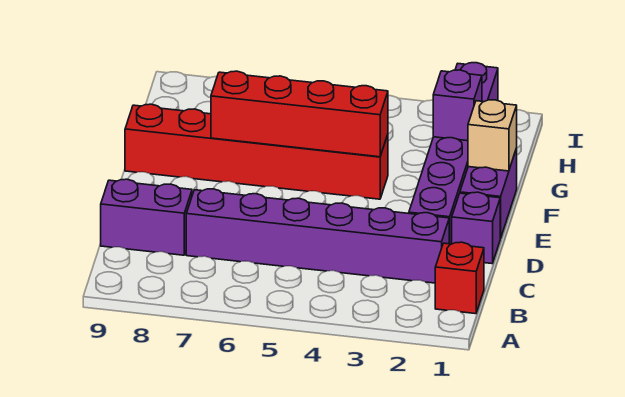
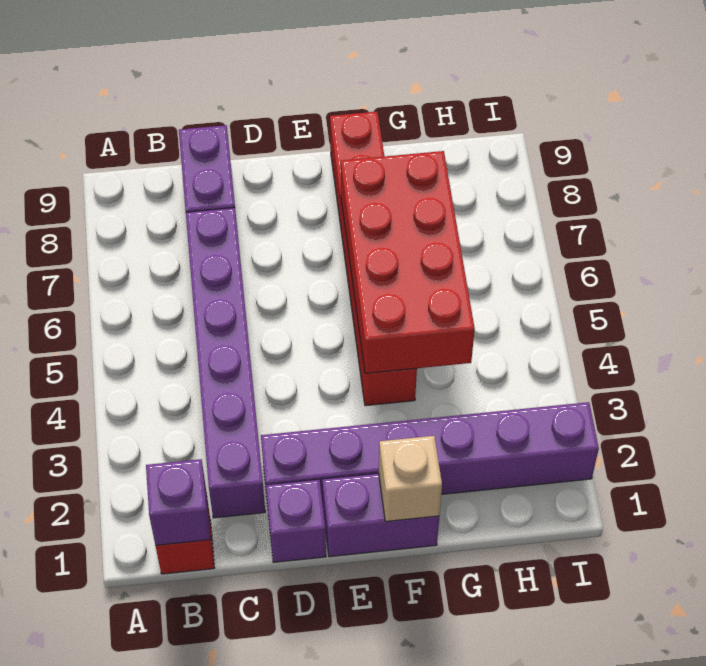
red 1x4 brick [211,71,388,157] -> red 2x4 brick [341,151,475,373]
purple 1x1 brick [433,70,482,141] -> purple 1x1 brick moved to [146,459,210,545]

